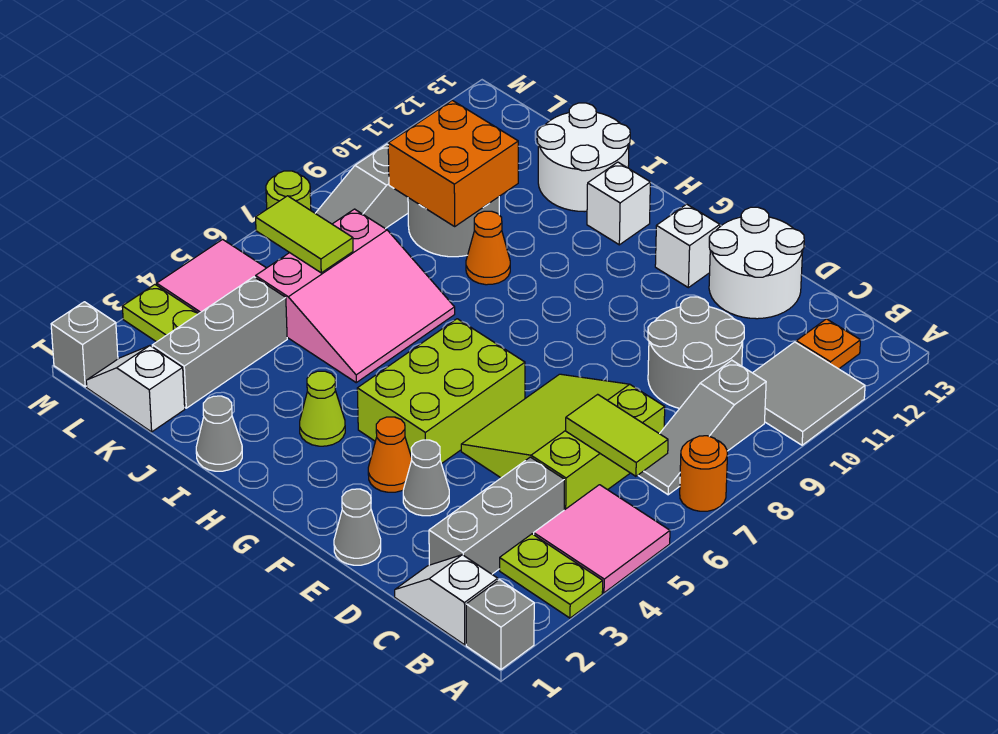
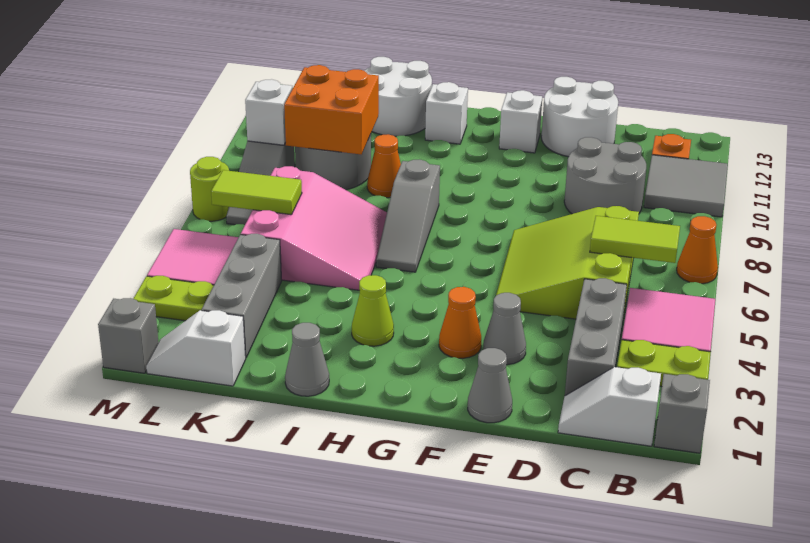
orange 1x1 round brick [680,436,727,511] -> orange 1x1 cone [677,216,718,284]
grey 1x3 slope [638,360,766,495] -> grey 1x3 slope moved to [376,159,440,272]
lime 2x3 brick [357,319,525,464] -> none
none -> white 1x1 brick [245,79,292,145]

